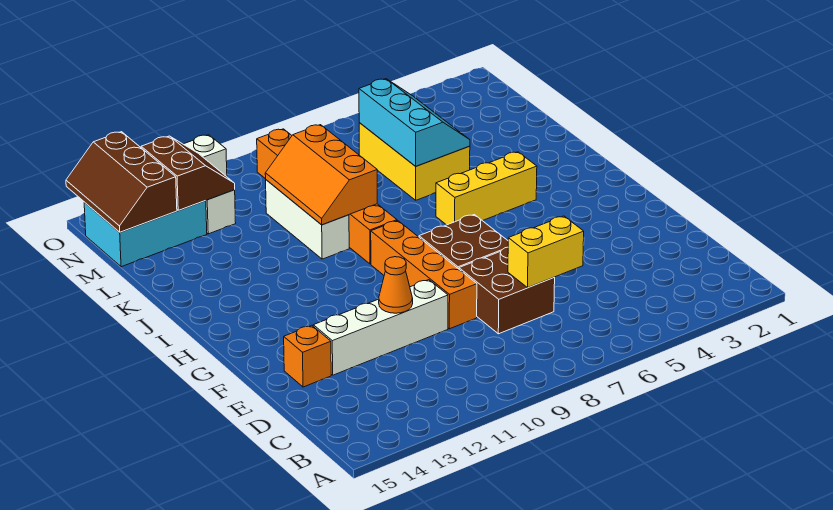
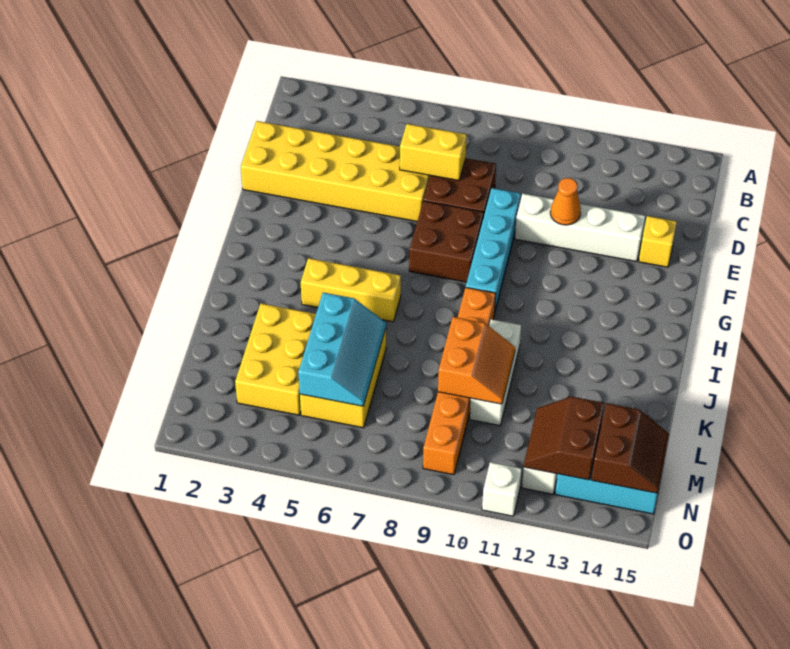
none -> yellow 2x6 brick [241,121,430,221]
orange 1x4 brick [371,221,477,329] -> cyan 1x4 brick [466,188,521,314]
orange 1x1 brick [284,325,331,387] -> yellow 1x1 brick [639,216,677,267]
orange 2x3 slope [265,125,377,225] -> orange 2x2 slope [438,317,515,404]
none -> yellow 2x3 brick [235,304,316,415]
cyan 2x3 slope [359,79,470,166] -> cyan 2x3 slope turned to [298,293,386,406]
brown 2x3 slope [66,132,177,232] -> brown 2x2 slope [591,403,669,493]

